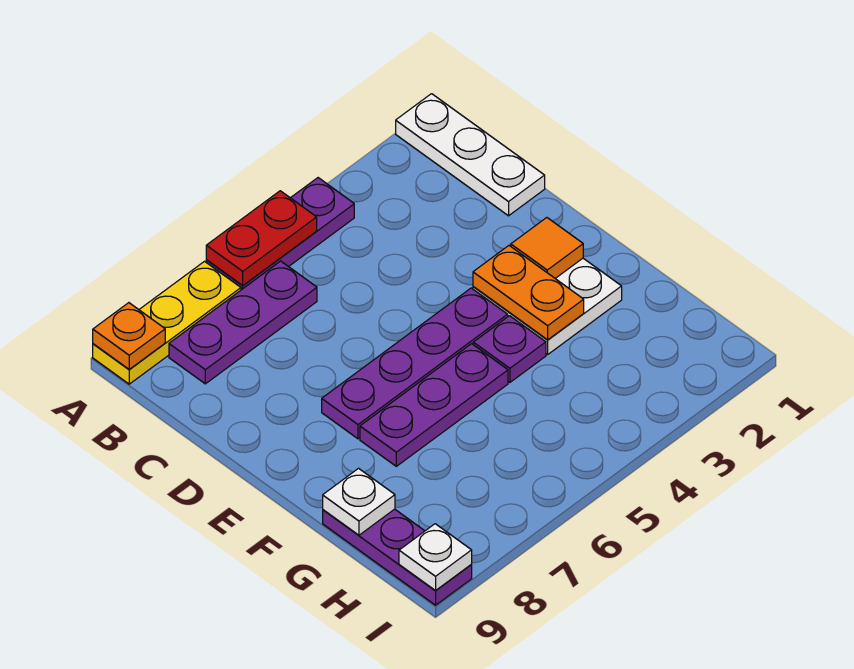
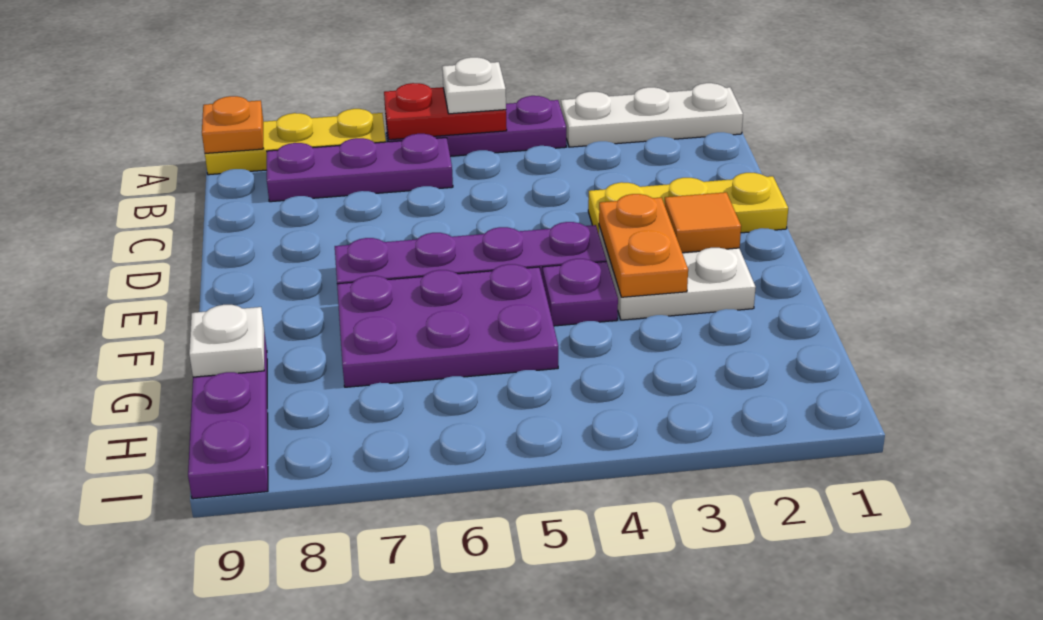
white 1x3 plate [396,94,545,216] -> white 1x3 plate turned to [561,83,743,147]
none -> yellow 1x3 plate [588,173,788,234]
purple 1x3 plate [360,344,508,466] -> purple 2x3 plate [337,264,558,387]
white 1x1 plate [399,524,472,590] -> white 1x1 plate moved to [442,57,506,114]

